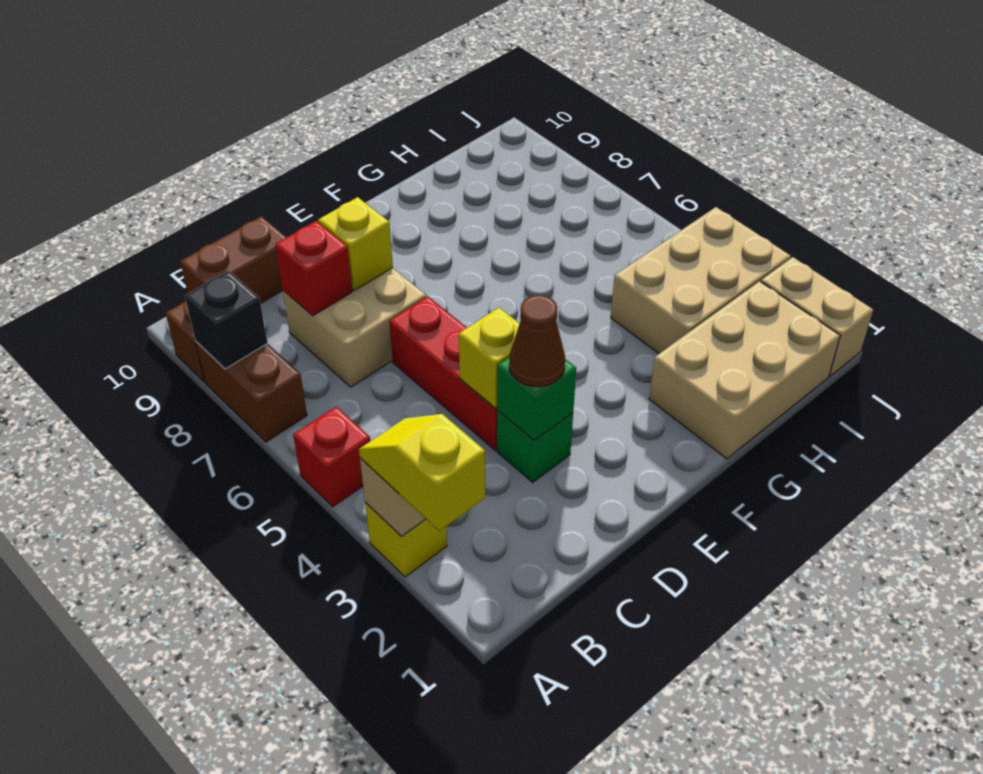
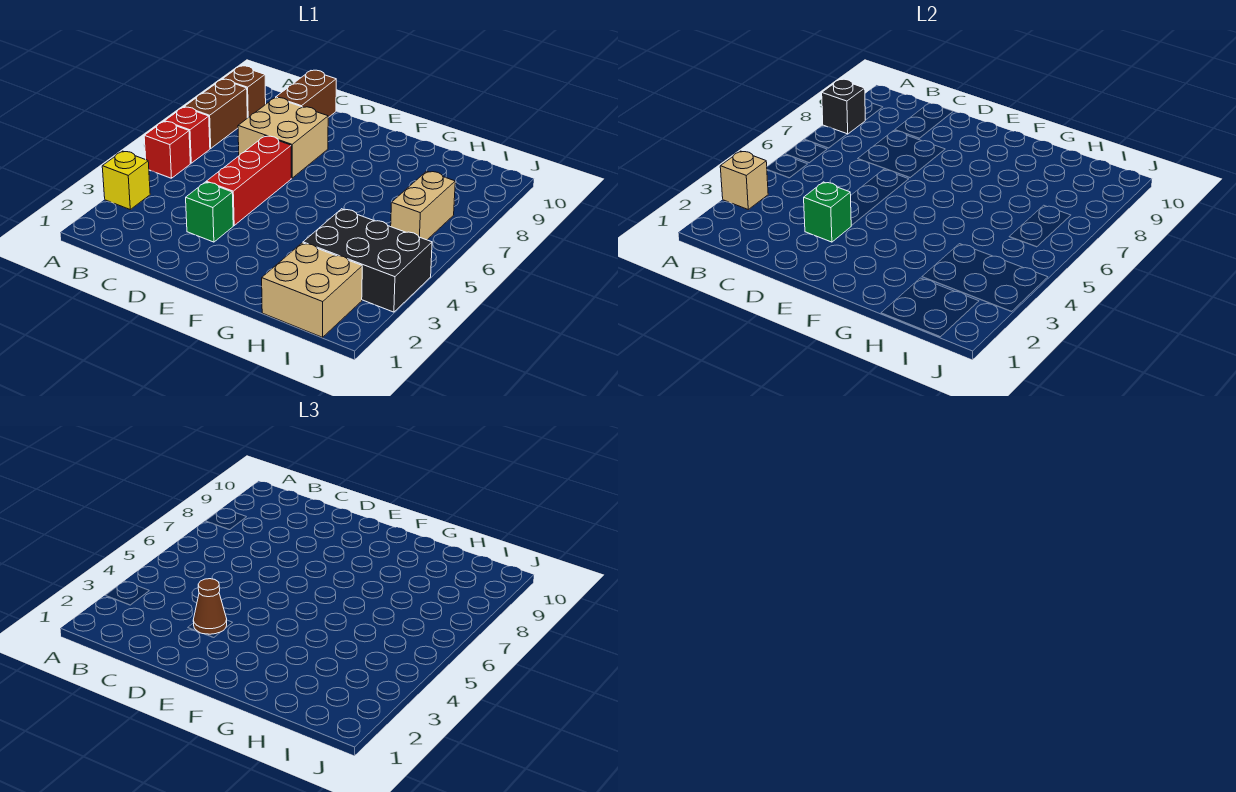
yellow 1x2 slope [359,414,485,531] -> none
brown 1x2 brick [180,216,286,303] -> brown 1x2 brick turned to [276,70,336,117]
red 1x1 brick [275,221,352,316] -> red 1x1 brick moved to [165,107,210,163]
yellow 1x1 brick [459,307,520,408] -> none
yellow 1x1 brick [318,197,393,291] -> none
tan 2x3 brick [649,281,840,459] -> tan 2x2 brick [262,243,362,337]
tan 2x3 brick [611,207,791,353] -> black 2x3 brick [303,209,432,312]
tan 1x2 brick [761,257,873,376] -> tan 1x2 brick moved to [391,171,455,240]

